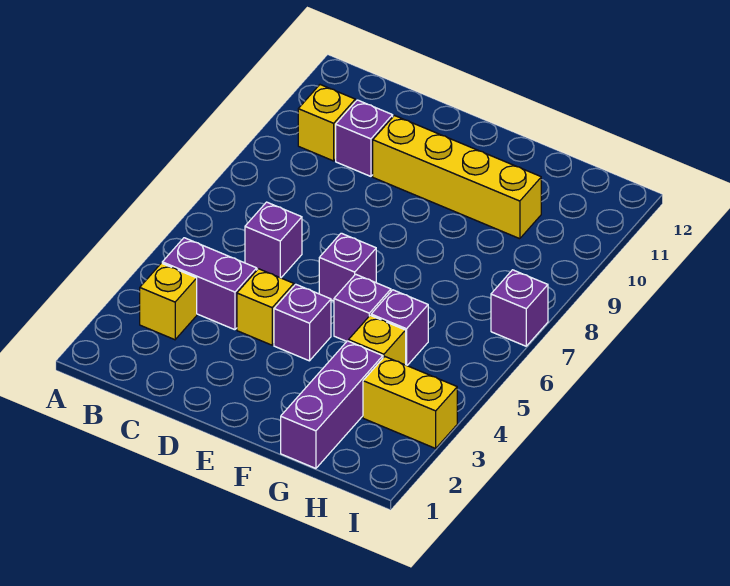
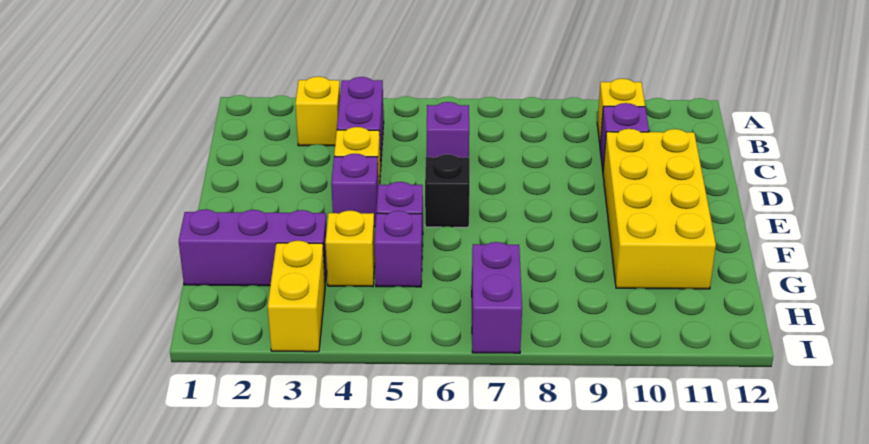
yellow 1x4 brick [373,116,541,239] -> yellow 2x4 brick [603,129,716,289]
purple 1x1 brick [319,233,376,301] -> black 1x1 brick [425,154,470,227]
purple 1x1 brick [491,270,548,346] -> purple 1x2 brick [472,242,522,353]

